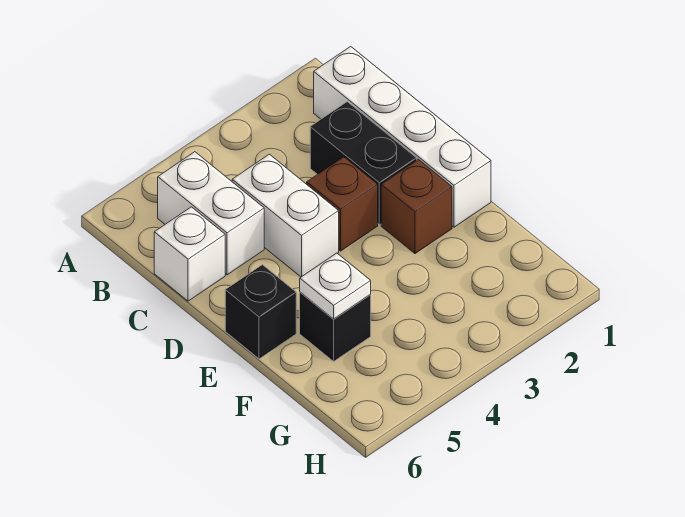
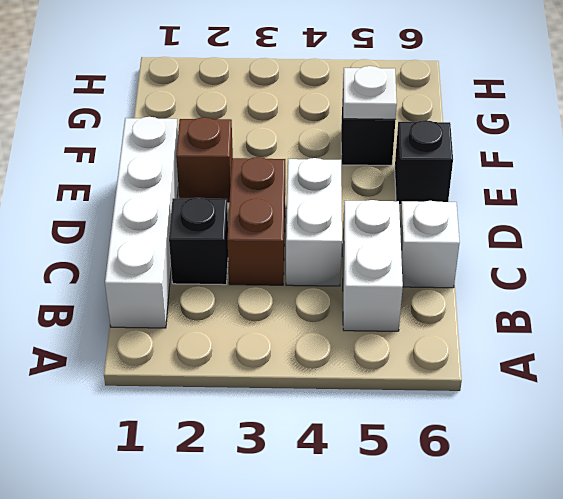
black 1x2 brick [310,102,417,225] -> black 1x1 brick [169,198,228,285]
brown 1x1 brick [307,157,378,251] -> brown 1x2 brick [227,157,285,285]

